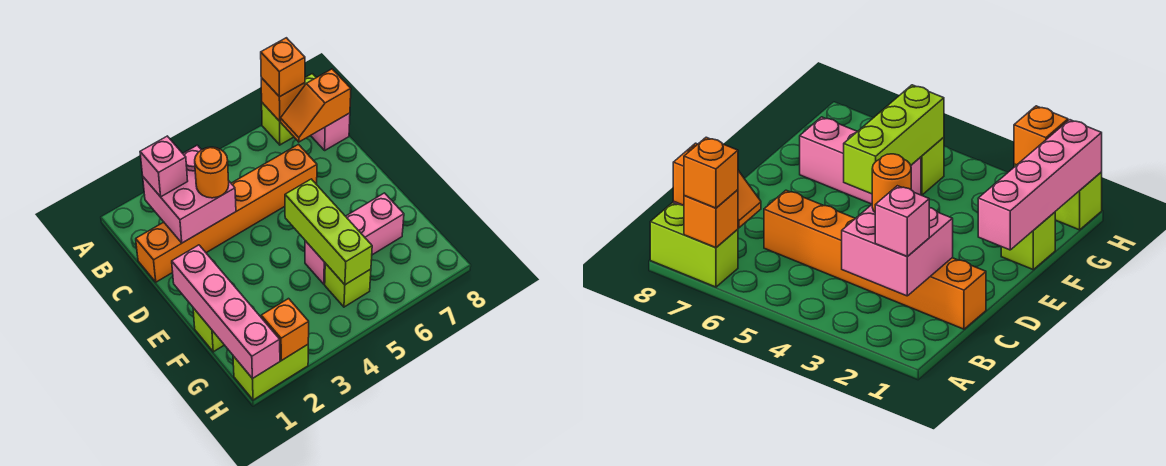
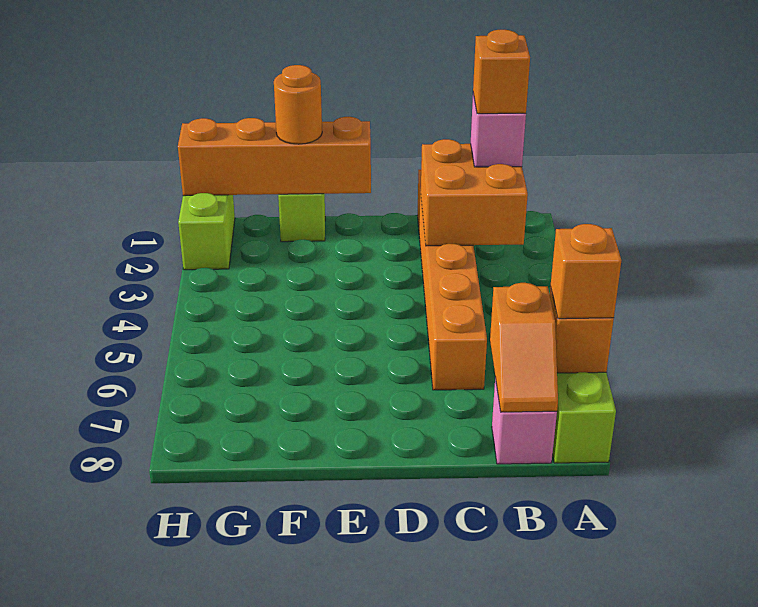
pink 2x2 brick [143,145,236,243] -> orange 2x2 brick [421,139,528,246]
orange 1x2 slope [281,69,351,142] -> orange 1x2 slope turned to [490,283,558,412]
orange 1x1 round brick [195,147,229,198] -> orange 1x1 round brick moved to [274,65,322,144]
pink 1x4 brick [172,245,280,379] -> orange 1x4 brick [178,117,371,196]
lime 1x3 brick [285,179,372,285] -> none
pink 1x3 brick [305,193,404,284] -> none
lime 1x1 brick [325,263,371,307] -> none
orange 1x1 brick [261,299,309,361] -> orange 1x1 brick moved to [473,30,530,114]

